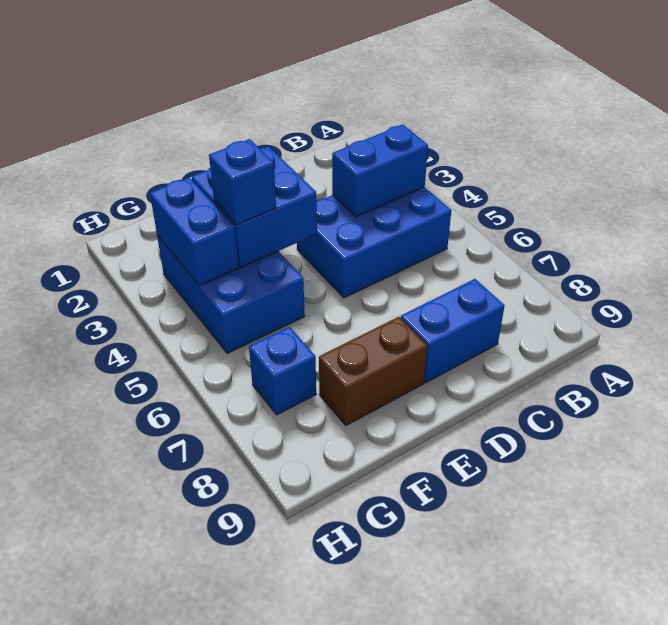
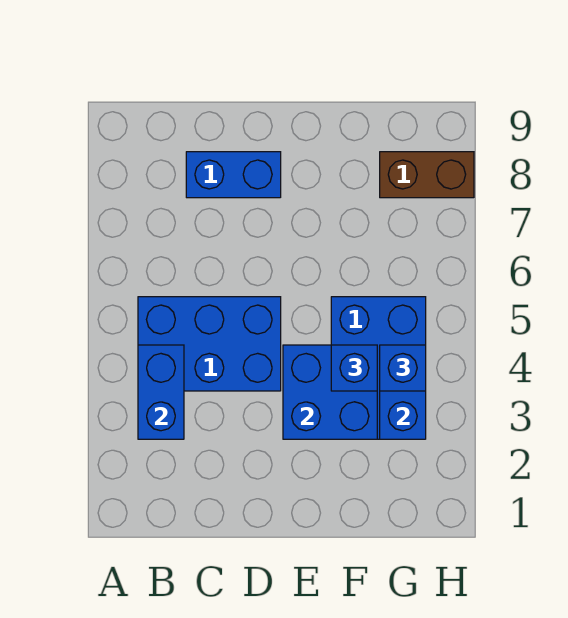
blue 1x2 brick [332,124,428,217] -> blue 1x2 brick turned to [138,345,184,439]
brown 1x2 brick [319,317,428,425] -> brown 1x2 brick moved to [380,152,474,198]
blue 1x1 brick [249,327,316,415] -> blue 1x1 brick moved to [380,345,426,391]

